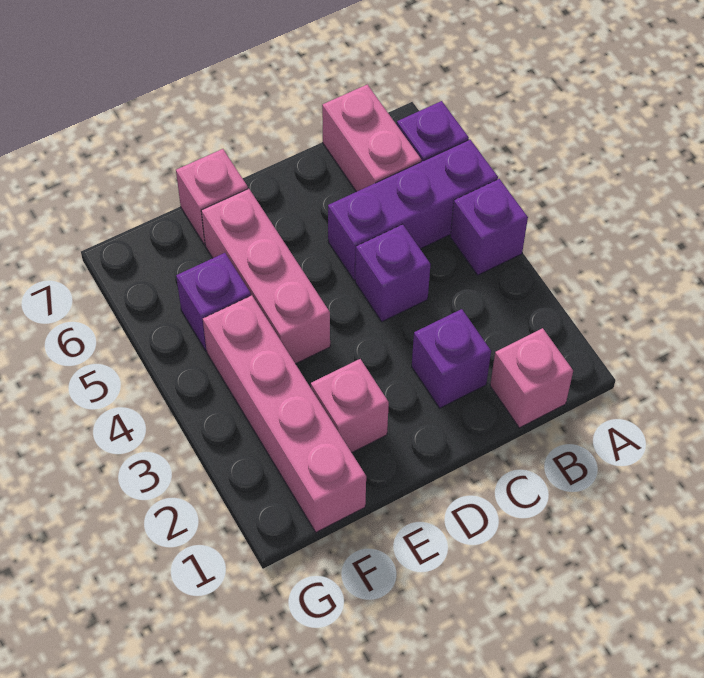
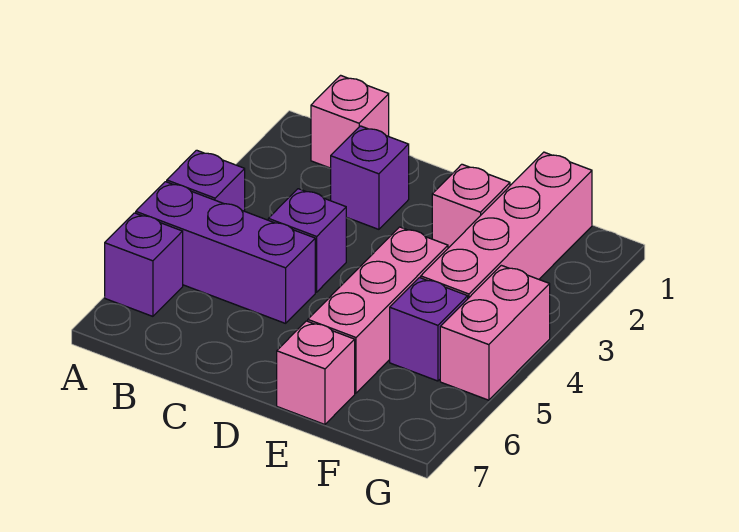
pink 1x2 brick [322,84,421,192] -> pink 1x2 brick moved to [440,265,550,400]

